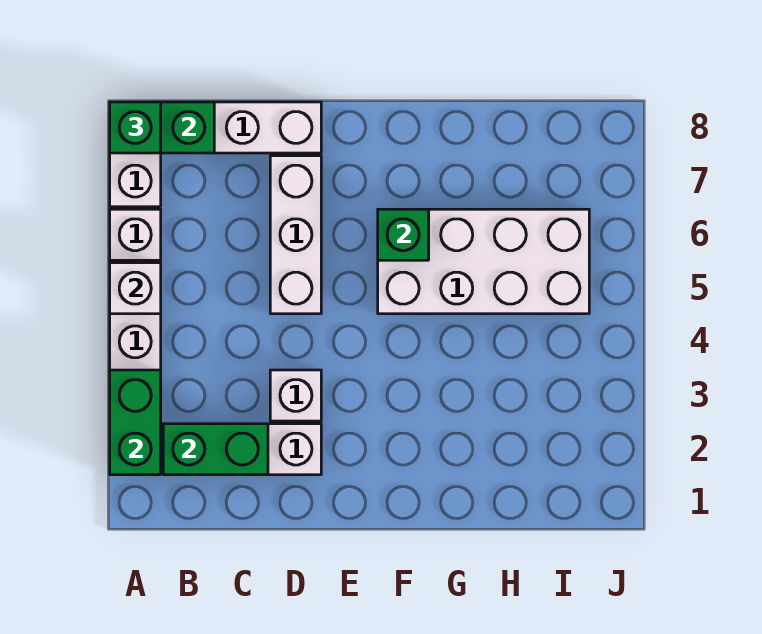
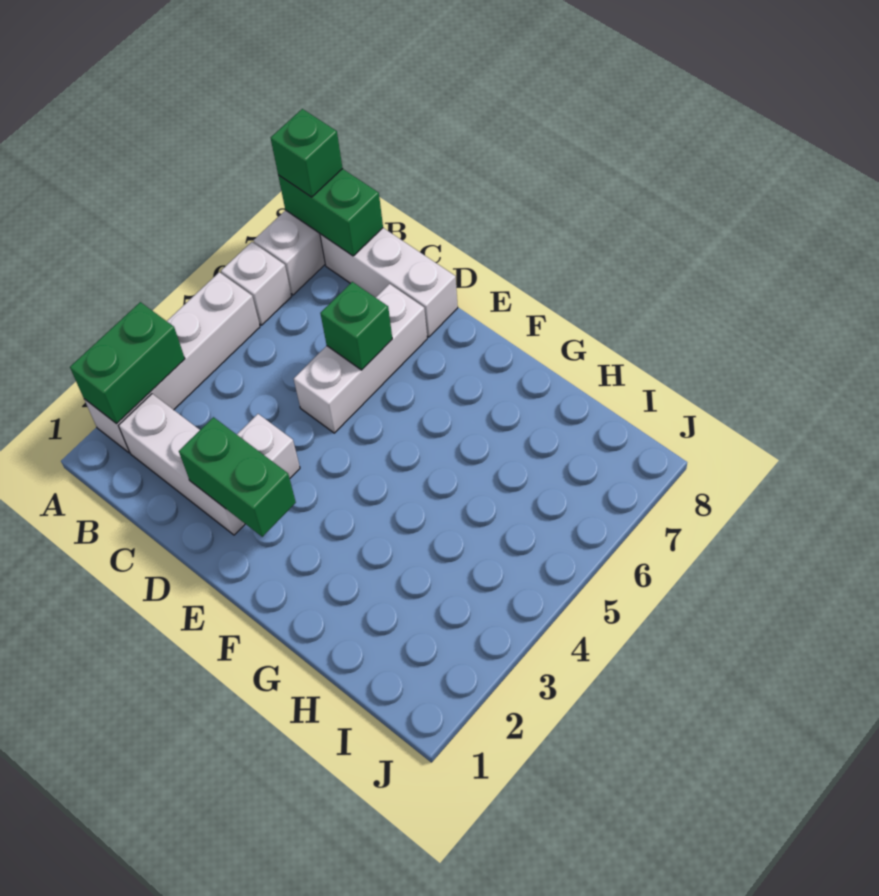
white 1x1 brick [110,263,161,314] -> none
green 1x2 brick [163,424,268,475] -> green 1x2 brick moved to [179,417,296,537]
white 2x4 brick [378,209,589,314] -> none
green 1x1 brick [378,209,429,260] -> green 1x1 brick moved to [320,282,392,370]

